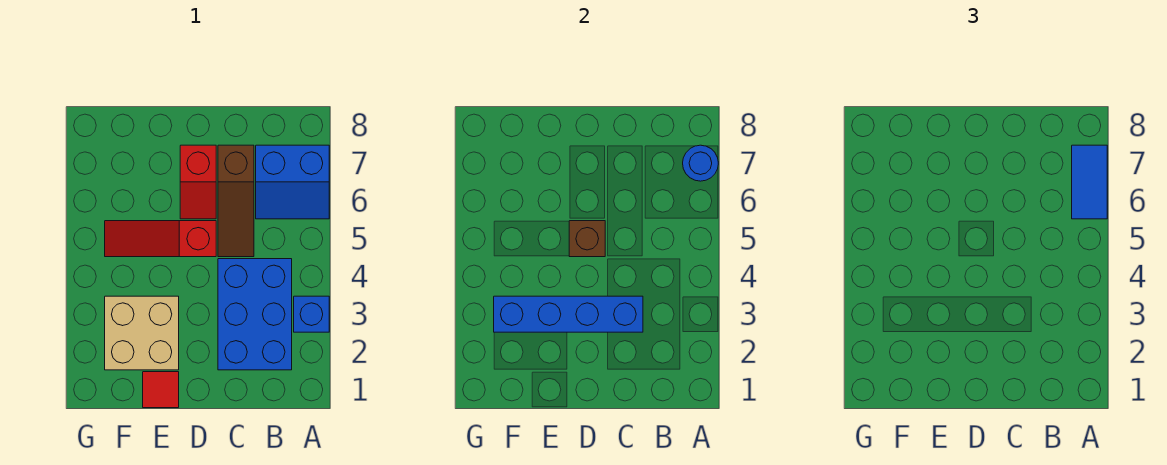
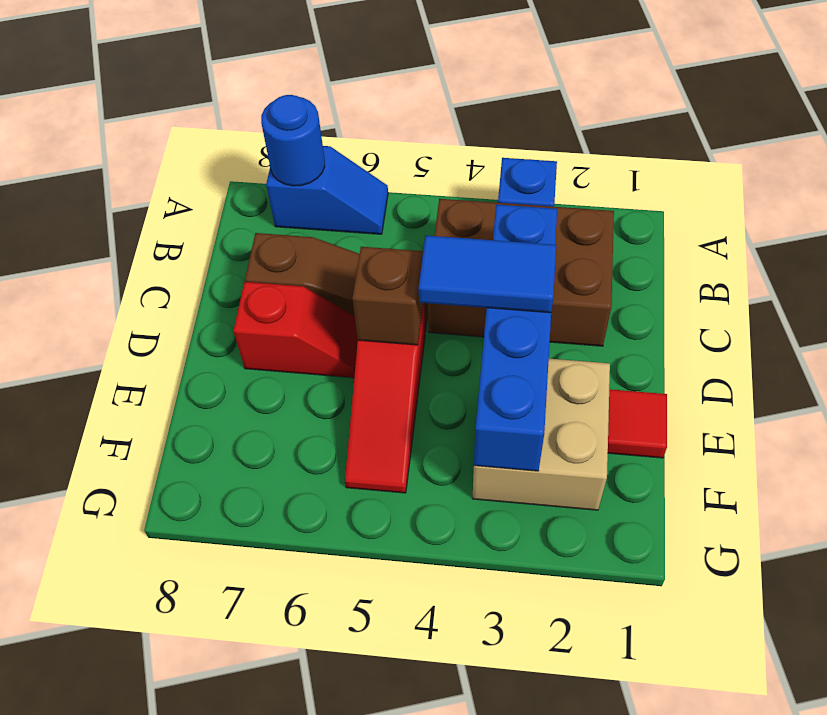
blue 2x2 slope [256,145,329,219] -> blue 1x2 slope [266,146,388,234]
blue 1x2 tile [1072,145,1107,219] -> blue 1x2 tile moved to [419,235,556,313]
blue 2x3 brick [218,259,292,370] -> brown 2x3 brick [428,199,614,346]

